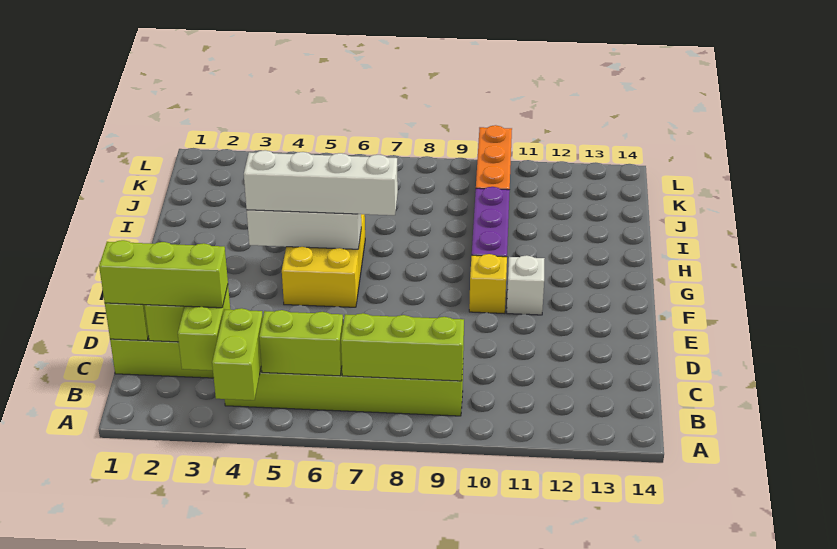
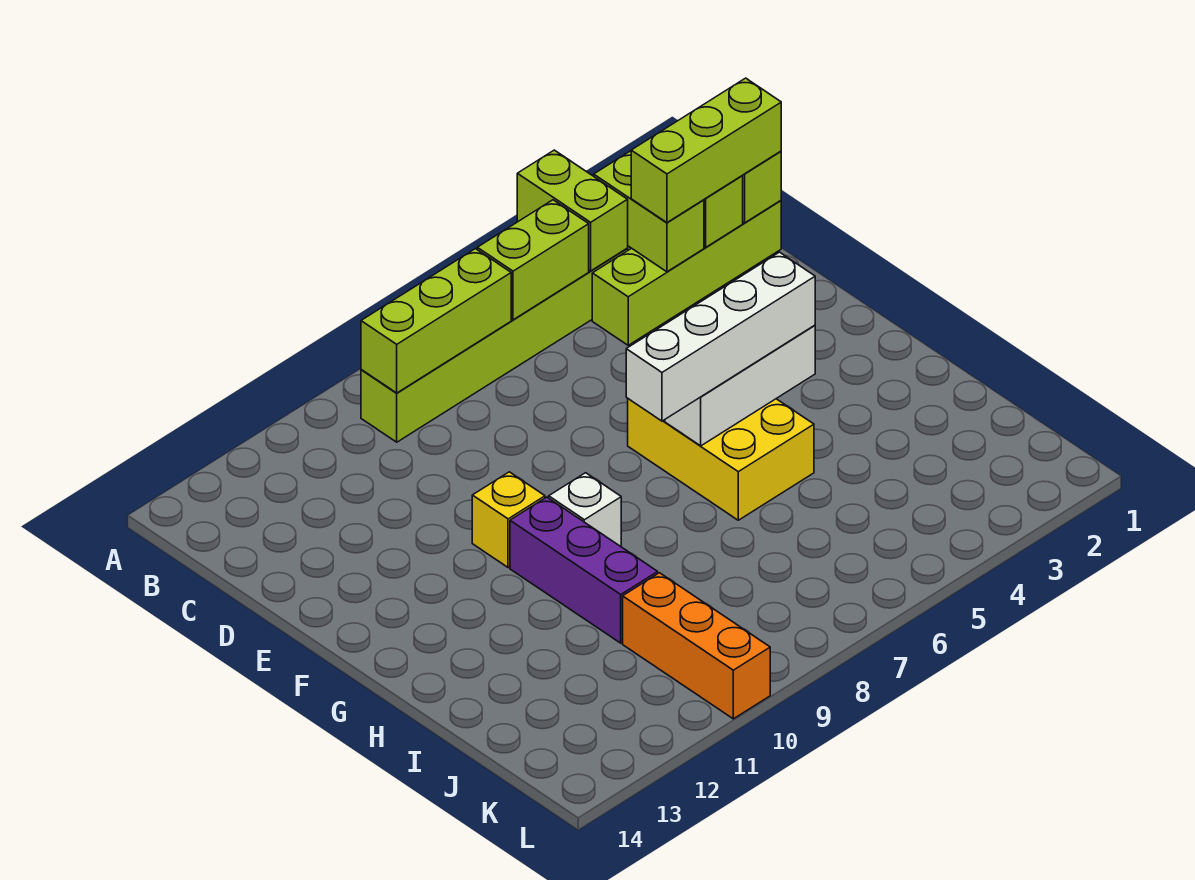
white 1x1 brick [507,255,545,315] -> white 1x1 brick moved to [549,473,621,546]

